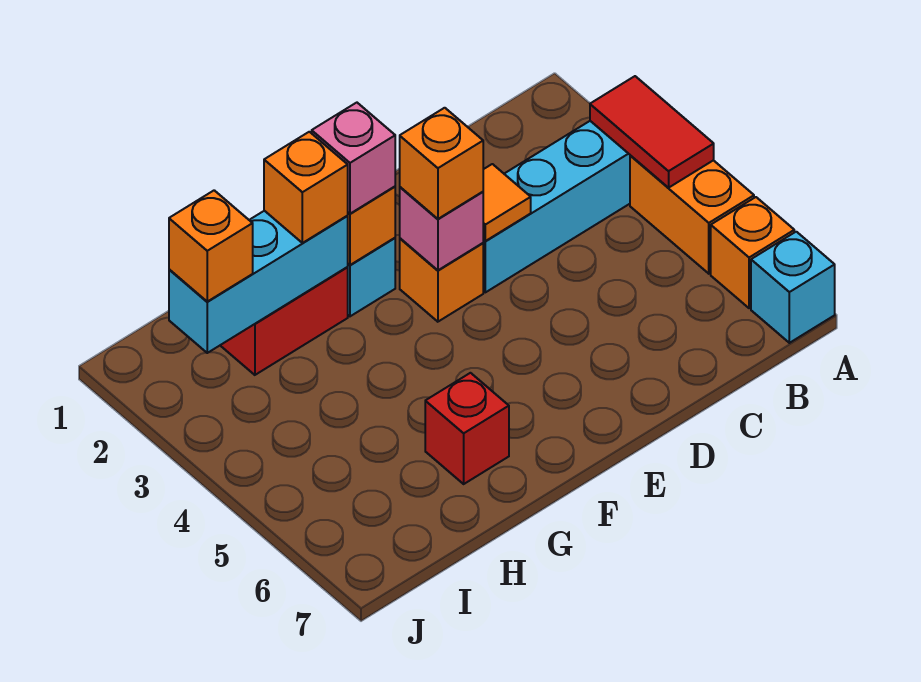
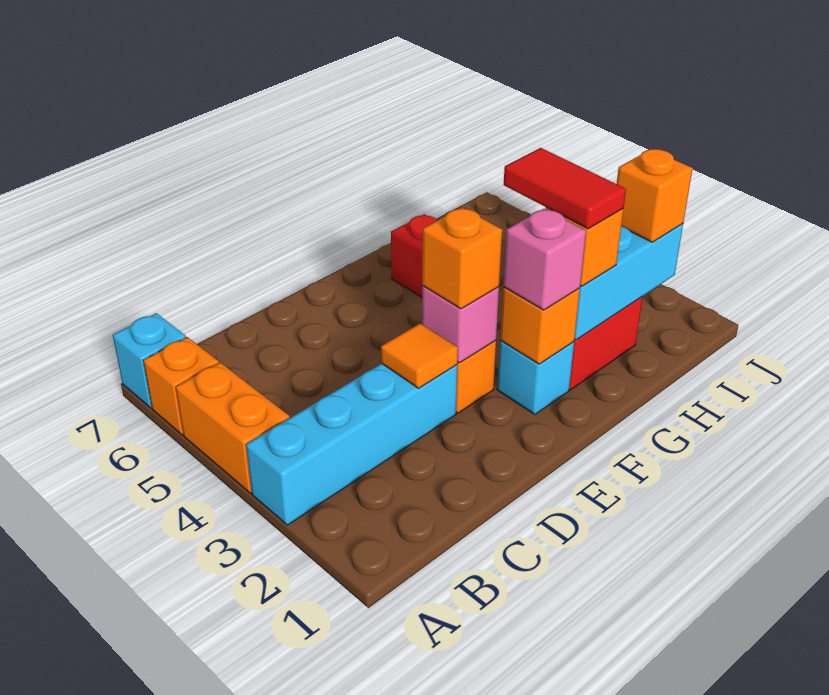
red 1x2 tile [590,76,714,188] -> red 1x2 tile moved to [504,148,626,229]

